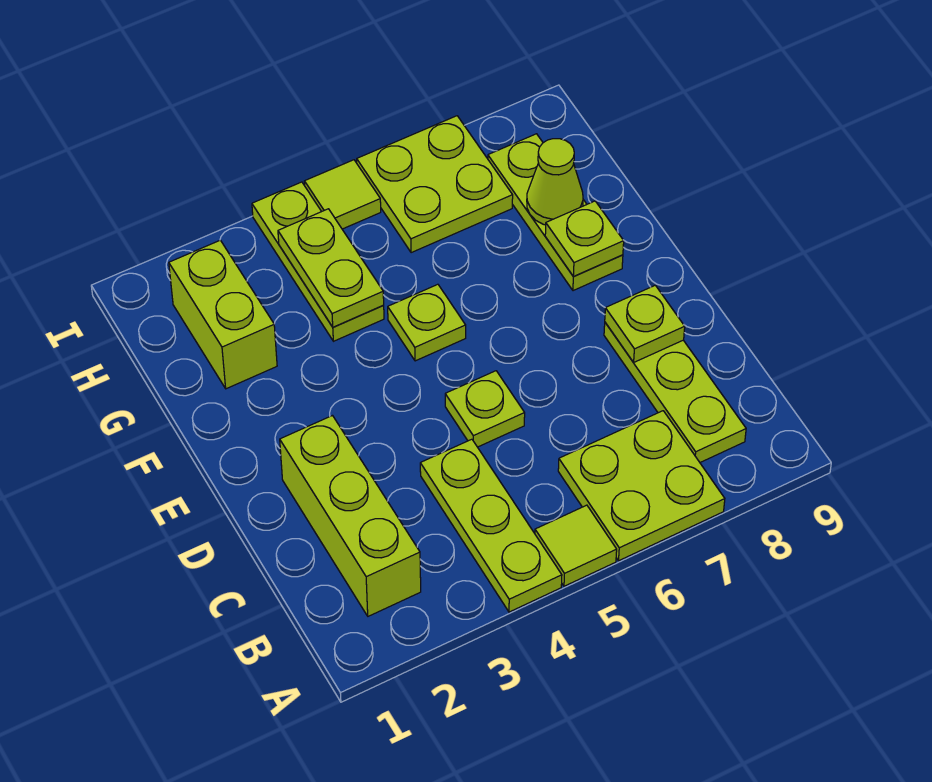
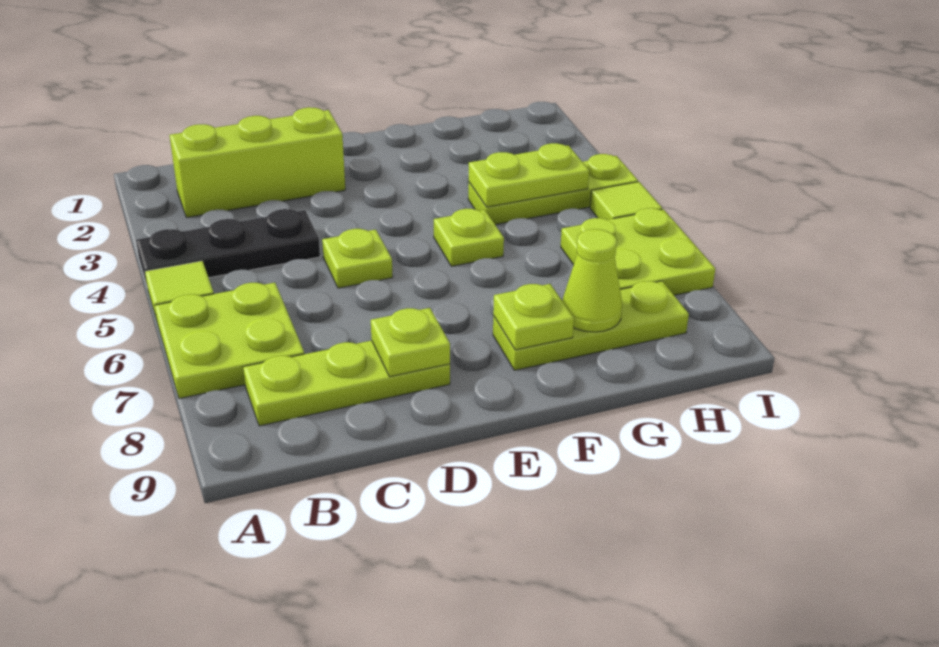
lime 1x3 plate [420,439,562,612] -> black 1x3 plate [136,209,320,288]
lime 1x2 brick [169,240,277,389] -> none

